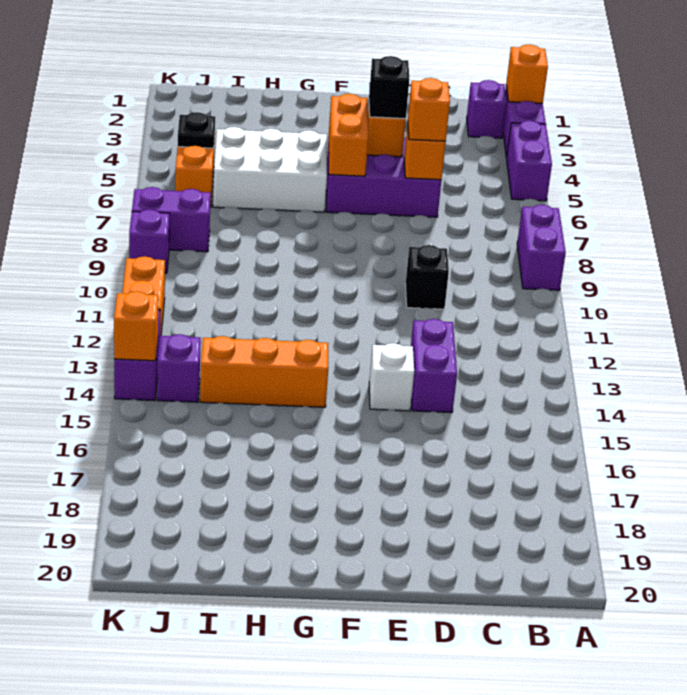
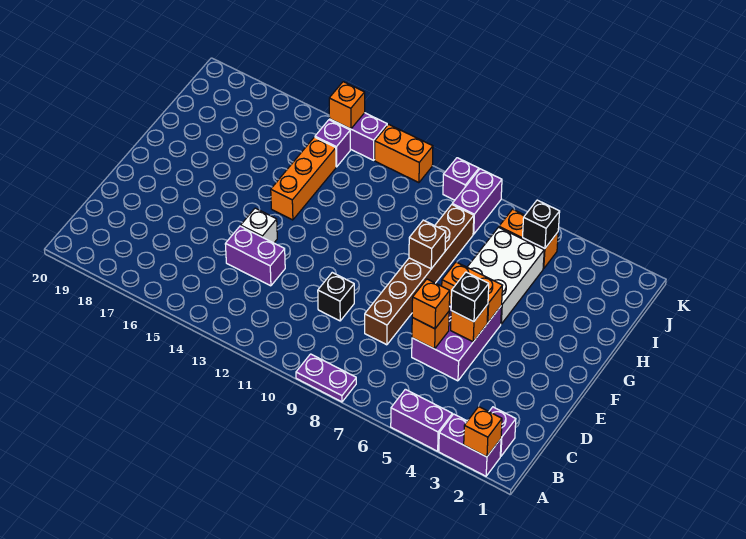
purple 1x2 brick [517,205,566,290] -> purple 1x2 plate [296,354,356,402]
none -> brown 1x6 brick [365,205,474,345]
none -> brown 1x1 brick [409,220,446,269]
black 1x1 plate [178,112,215,148] -> black 1x1 brick [523,200,560,249]

